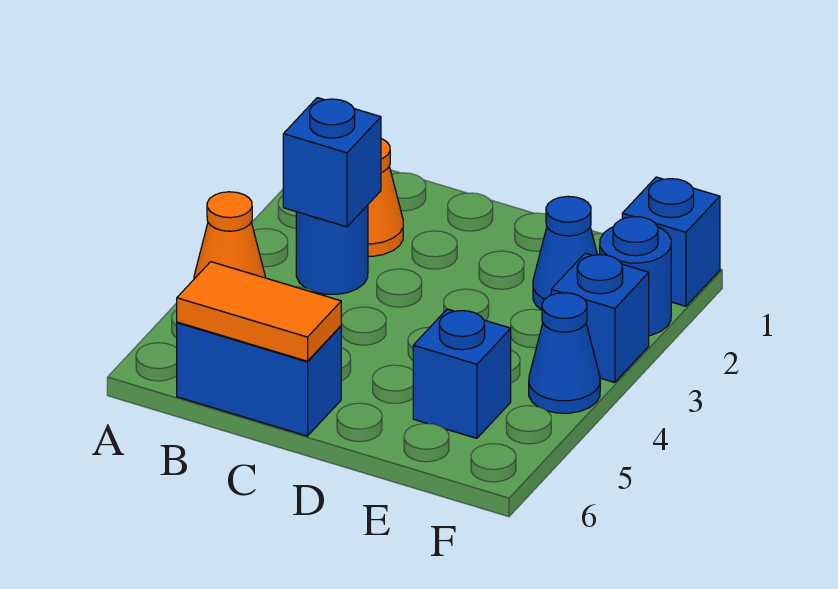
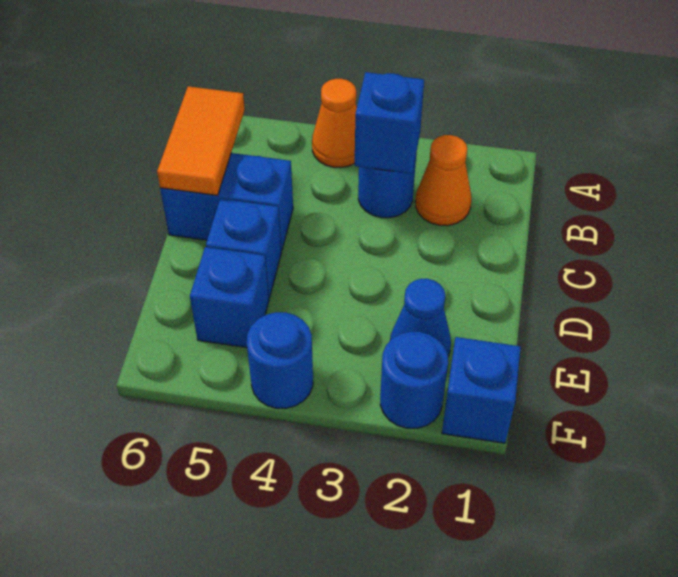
blue 1x2 brick [177,322,341,436] -> blue 1x2 brick turned to [160,153,293,251]
blue 1x1 brick [551,253,649,382] -> blue 1x1 brick moved to [206,199,281,298]
blue 1x1 cone [529,293,600,413] -> blue 1x1 round brick [247,312,313,408]

